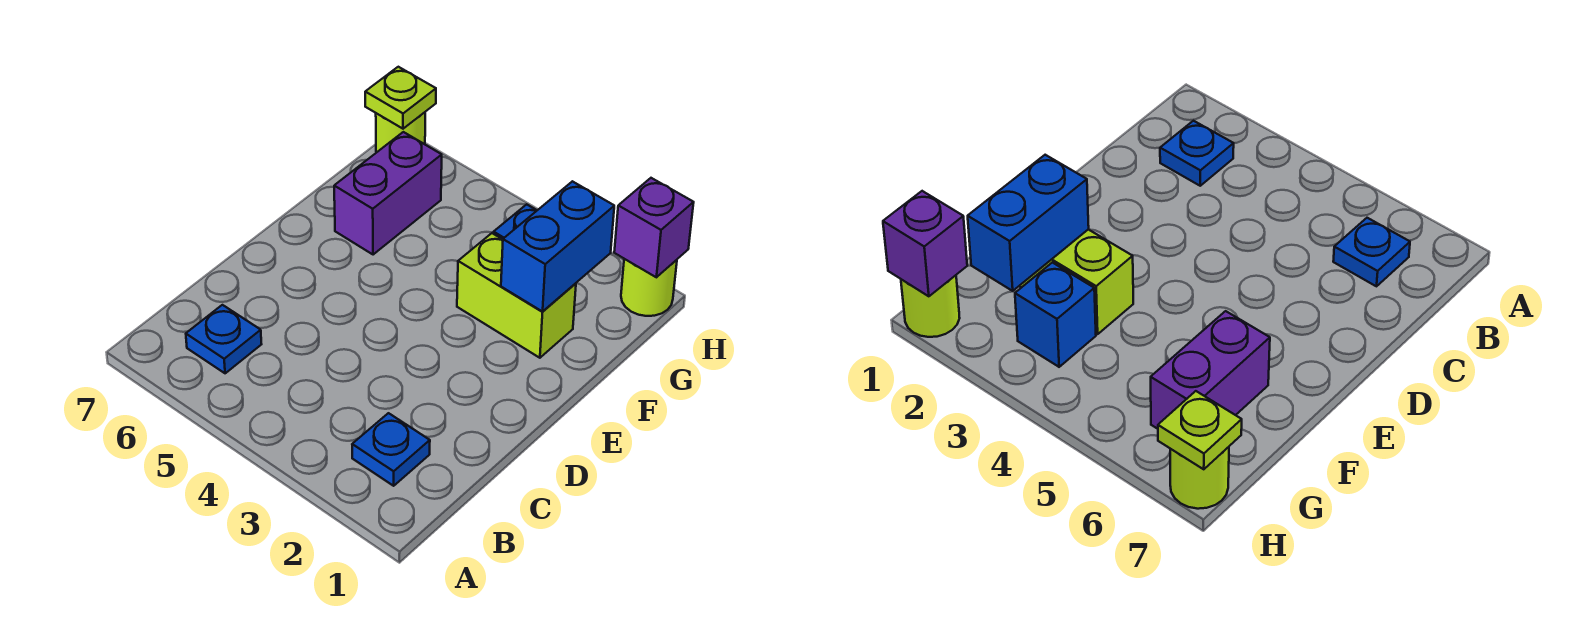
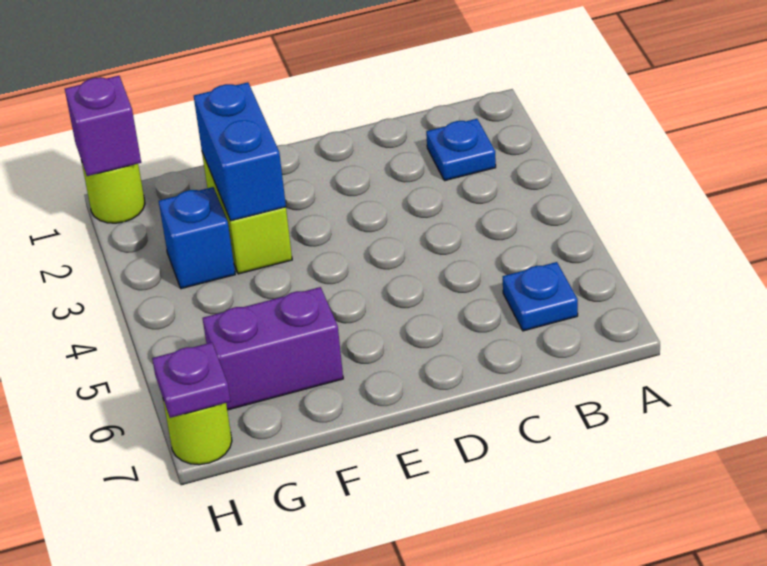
blue 1x2 brick [501,181,614,312] -> blue 1x2 brick turned to [194,82,286,221]
lime 1x1 plate [365,67,436,129] -> purple 1x1 plate [152,342,231,418]

